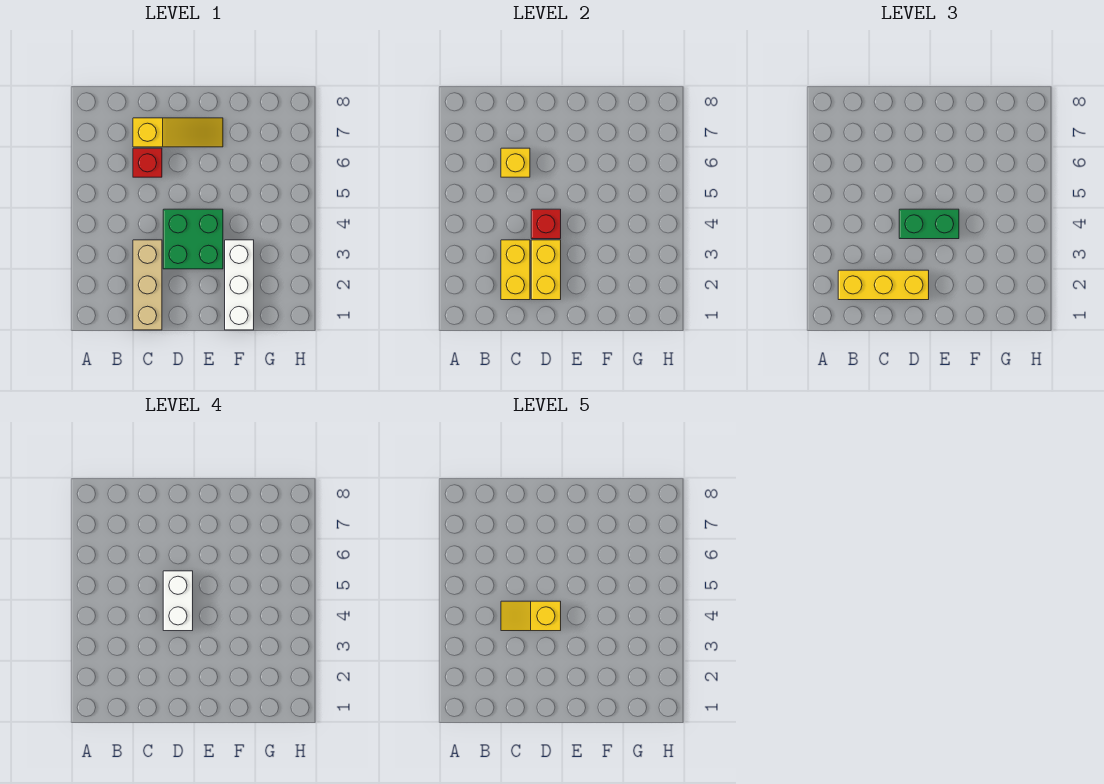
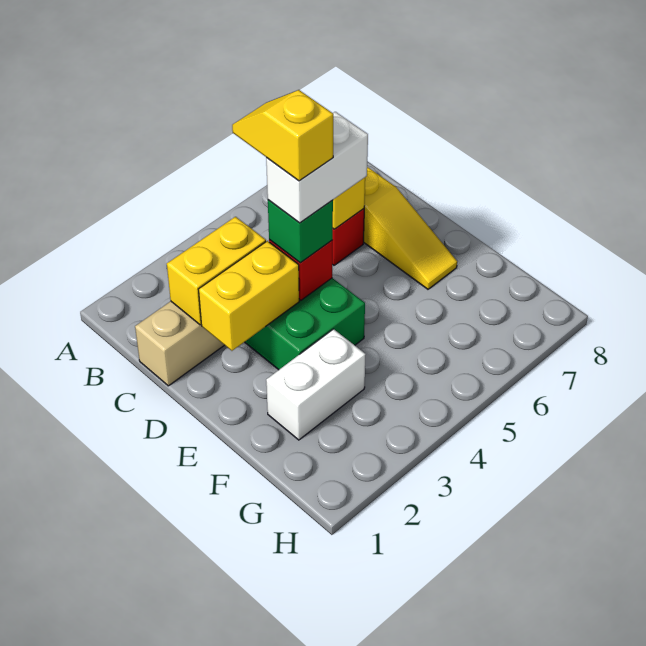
yellow 1x3 brick [838,270,929,300] -> none
green 1x2 brick [899,209,959,239] -> green 1x1 brick [268,200,333,263]
white 1x3 brick [225,240,254,330] -> white 1x2 brick [266,329,366,440]

